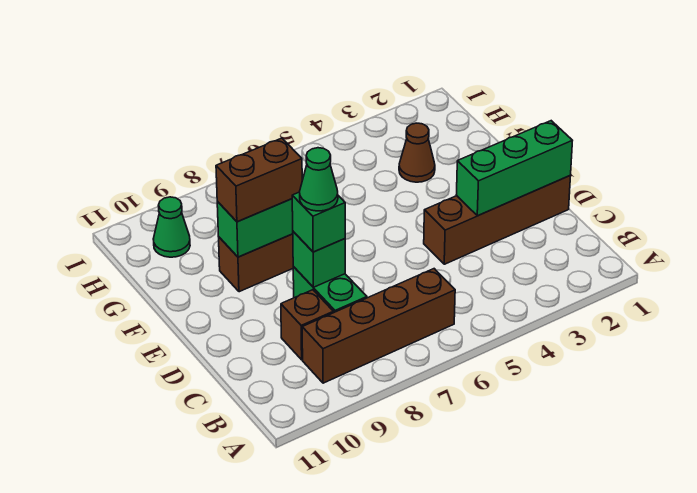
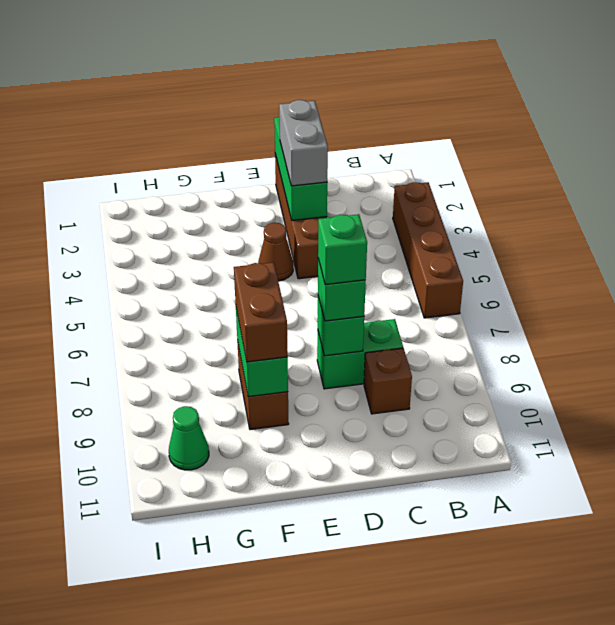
brown 1x4 brick [302,269,455,383] -> brown 1x4 brick moved to [393,182,463,318]
none -> grey 1x2 brick [279,100,328,186]
green 1x1 cone [300,148,338,211] -> green 1x1 brick [318,214,367,285]
brown 1x1 cone [399,123,435,182] -> brown 1x1 cone moved to [258,223,293,281]

